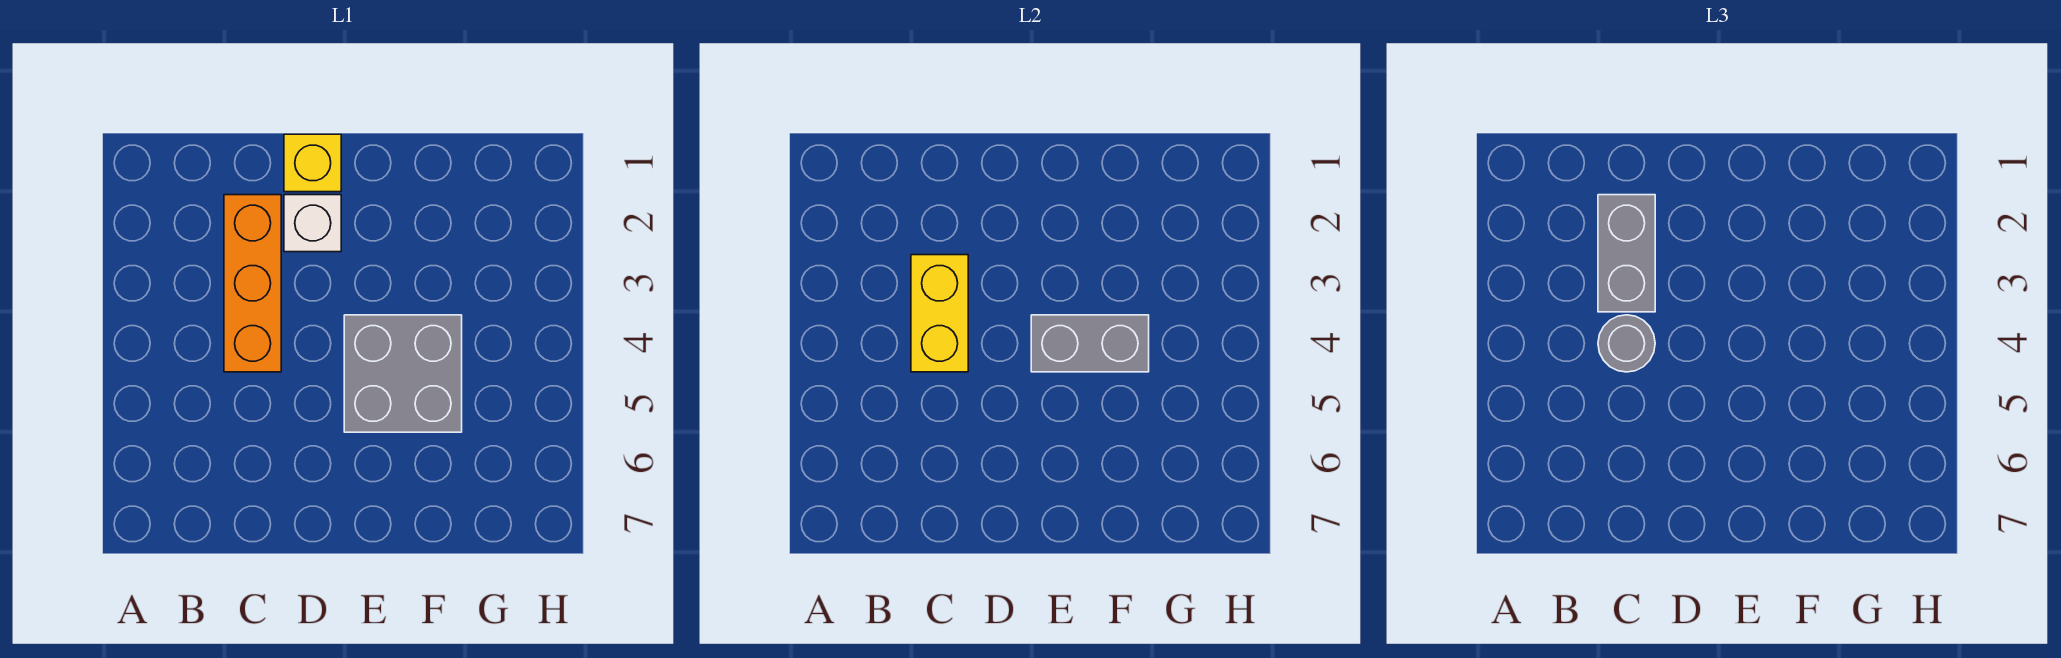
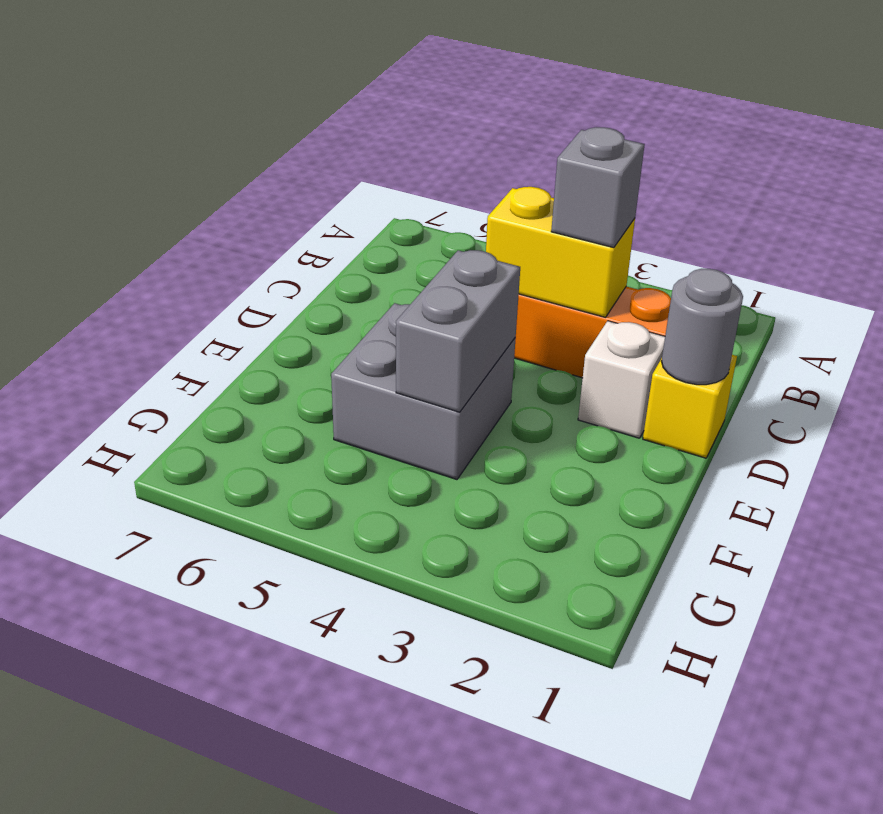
grey 1x2 brick [1598,195,1655,312] -> grey 1x1 brick [551,127,645,248]
grey 1x1 round brick [1598,315,1655,372] -> grey 1x1 round brick moved to [662,269,743,385]

